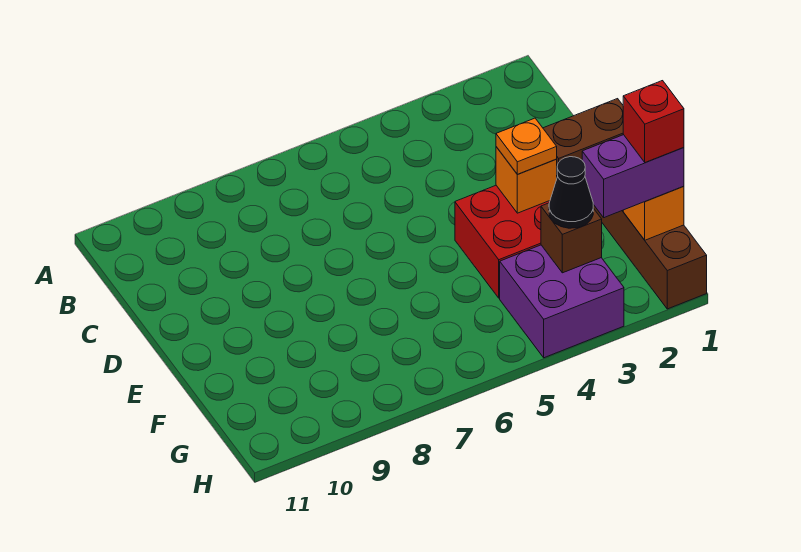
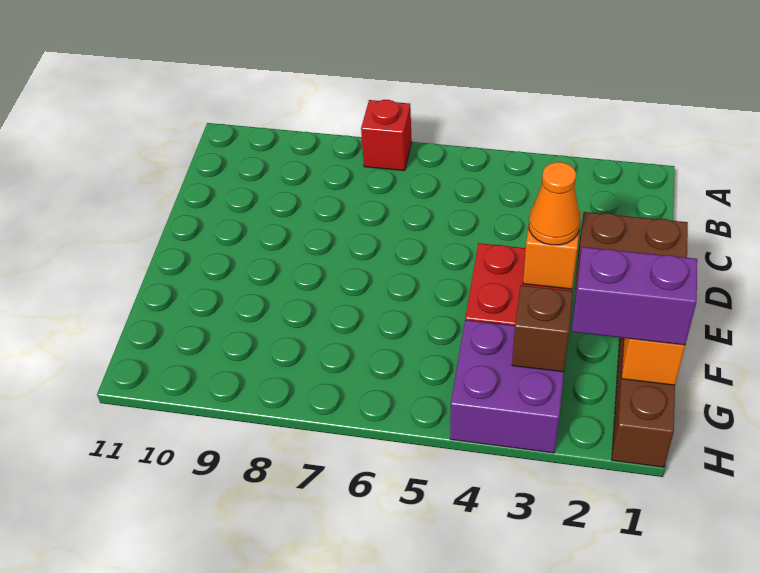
orange 1x1 plate [496,118,557,174] -> orange 1x1 cone [529,162,580,245]
red 1x1 brick [623,81,684,162] -> red 1x1 brick moved to [361,100,412,171]
black 1x1 cone [549,157,593,228] -> none

